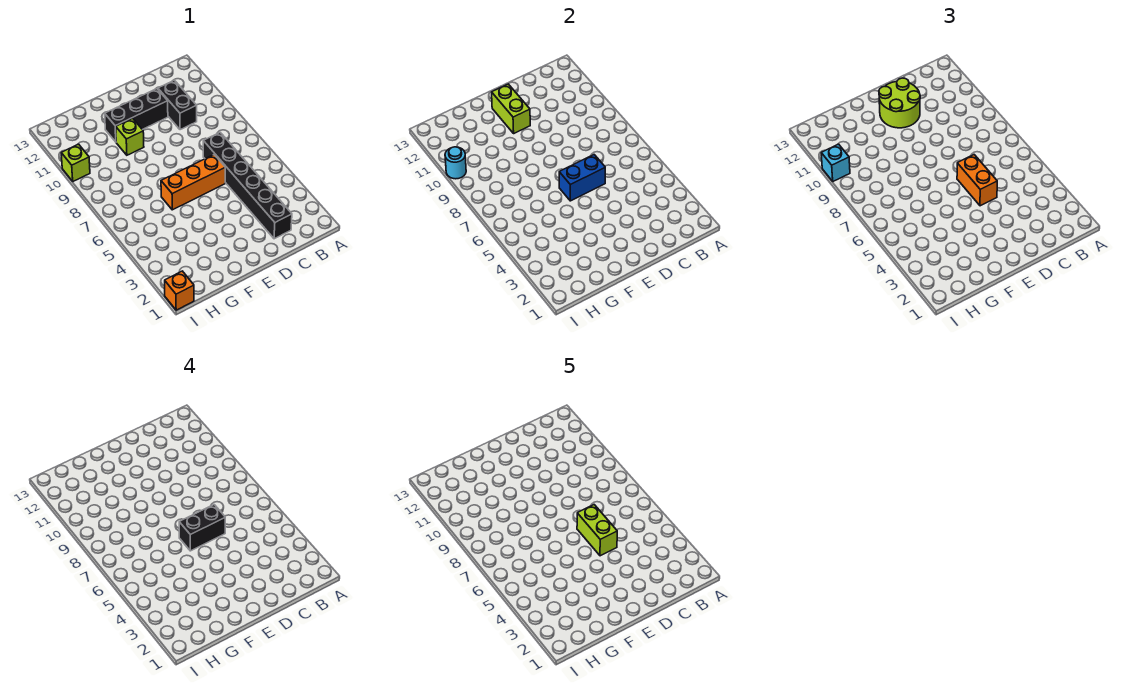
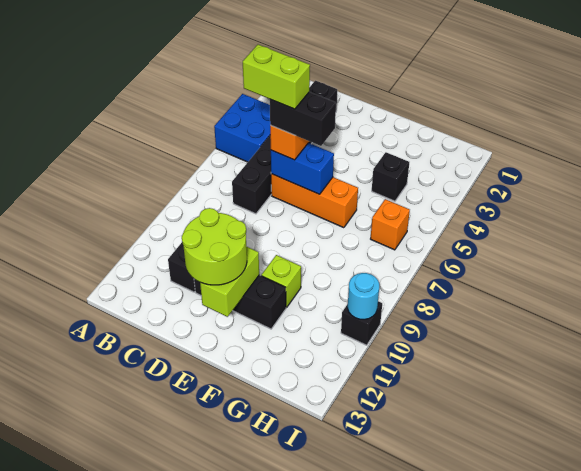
none -> blue 2x2 brick [214,94,270,162]
lime 1x2 brick [577,505,617,556] -> lime 1x2 brick turned to [243,45,310,109]
none -> black 1x1 brick [372,152,409,201]
orange 1x1 brick [165,271,194,310] -> orange 1x1 brick moved to [371,199,410,250]
lime 1x1 brick [61,144,90,181] -> black 1x1 brick [341,301,382,345]
cyan 1x1 brick [821,144,850,181] -> none

